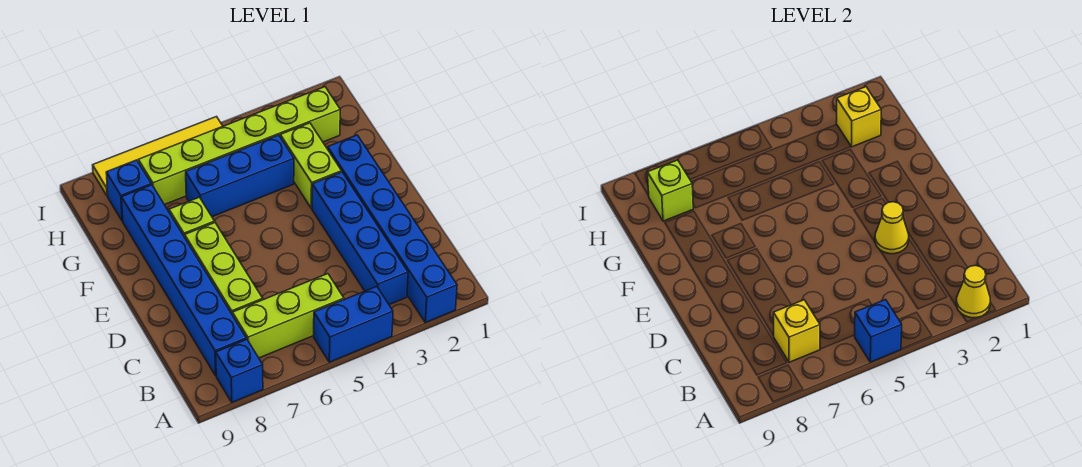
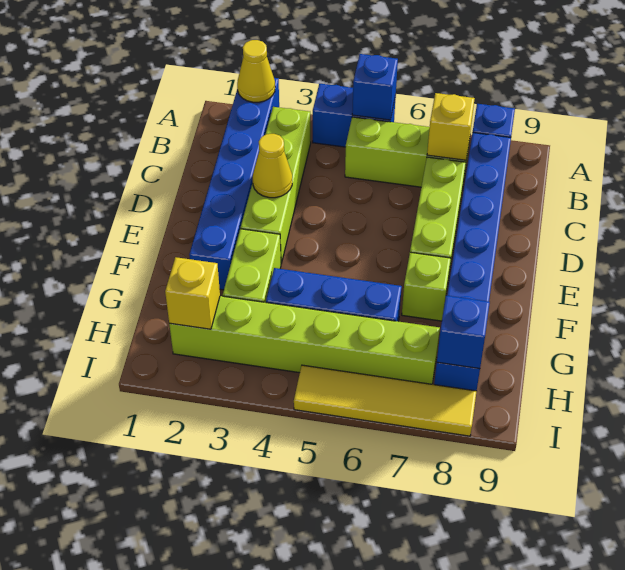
blue 1x4 brick [312,172,408,305] -> lime 1x4 brick [241,107,311,264]
lime 1x1 brick [647,160,693,221] -> blue 1x1 brick [437,295,490,369]

